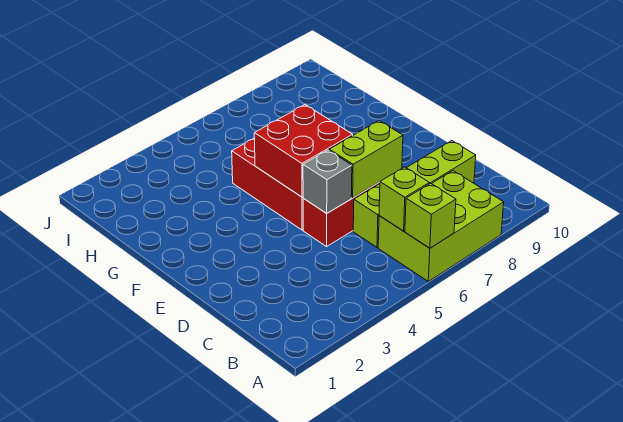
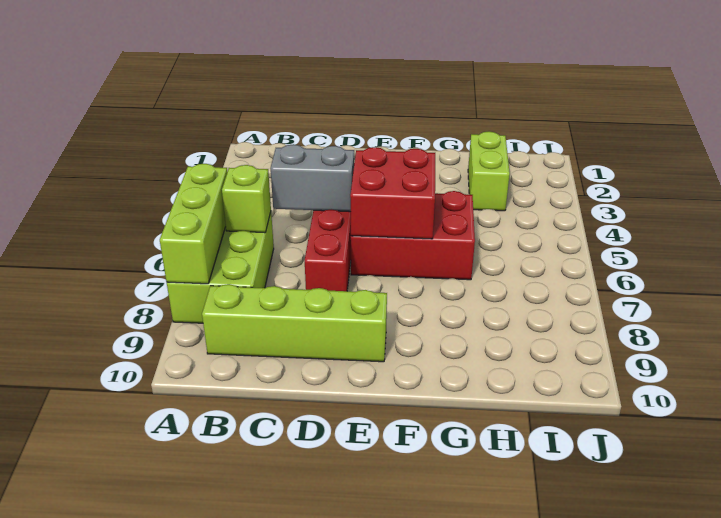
lime 1x1 brick [405,183,456,248] -> lime 1x3 brick [160,164,227,284]
lime 1x4 brick [353,141,476,247] -> lime 1x4 brick turned to [202,284,387,362]
grey 1x1 brick [303,150,352,213] -> grey 1x2 brick [271,144,354,212]
lime 1x2 brick [329,121,403,198] -> lime 1x2 brick moved to [468,131,510,211]

